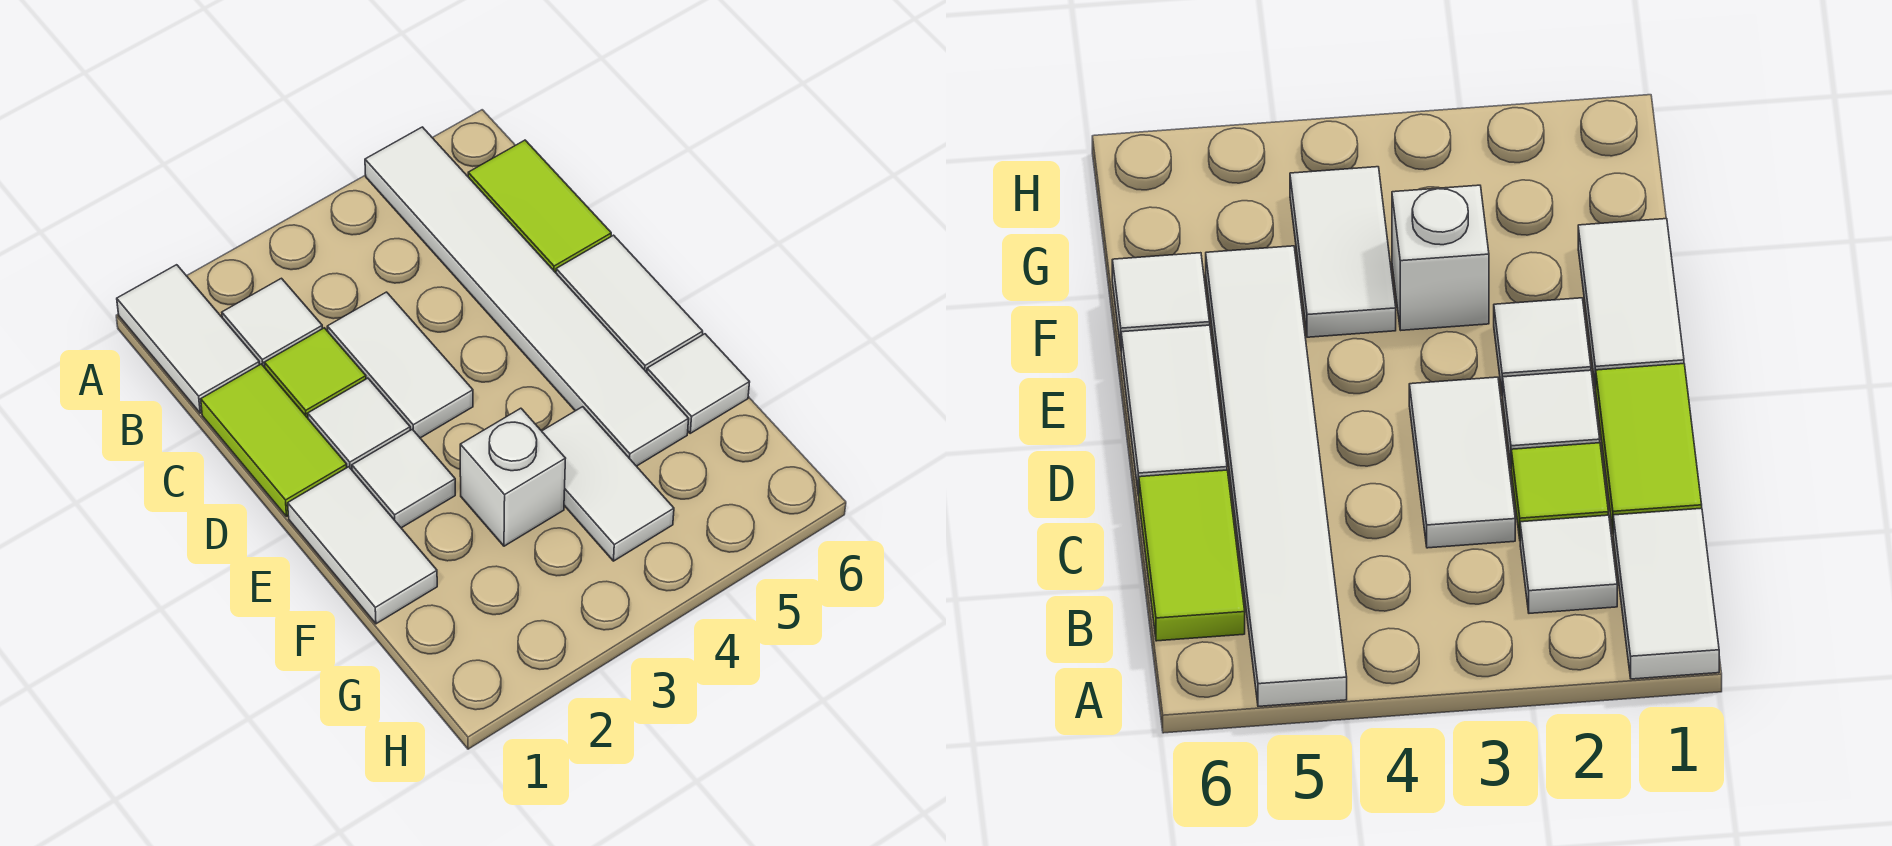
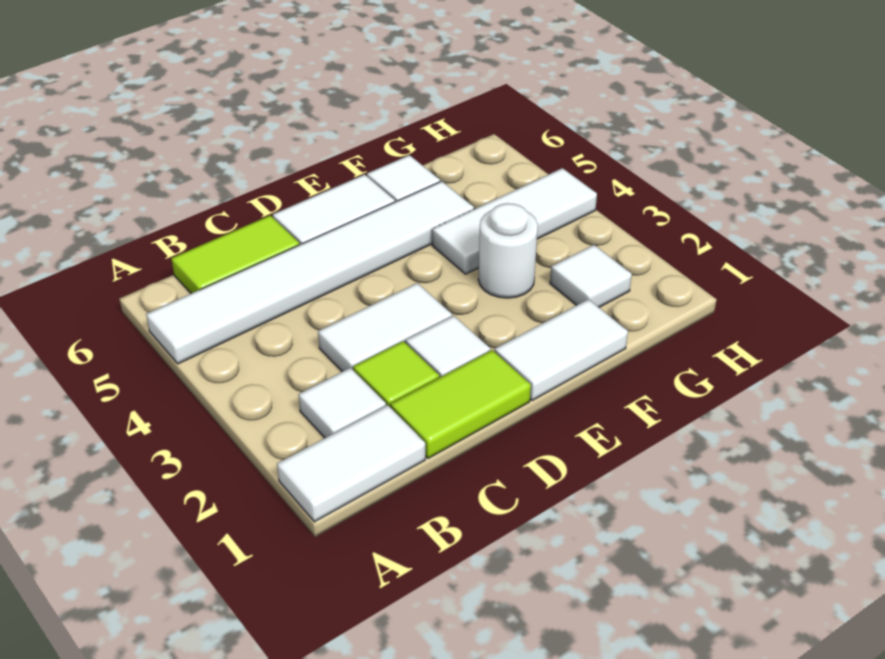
white 1x1 tile [352,429,455,528] -> white 1x1 tile moved to [550,245,632,307]
white 1x1 brick [460,408,565,546] -> white 1x1 round brick [478,203,538,298]
white 1x2 tile [542,407,674,561] -> white 1x3 tile [432,168,597,274]

